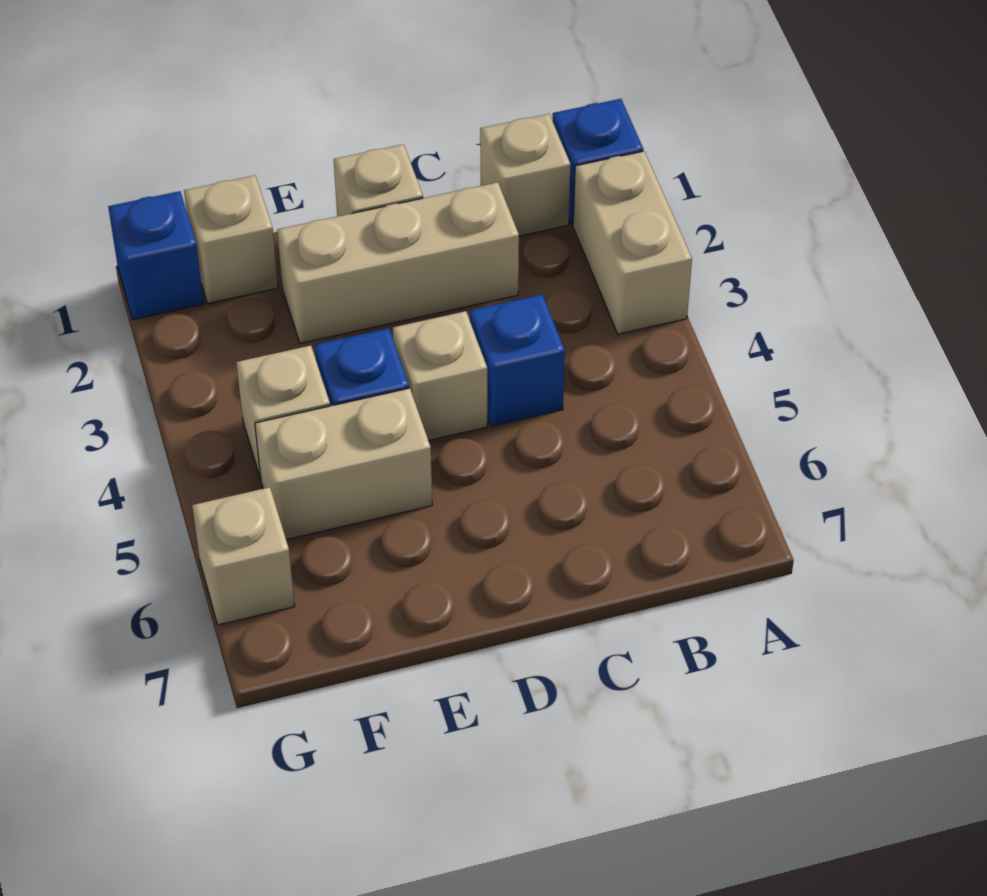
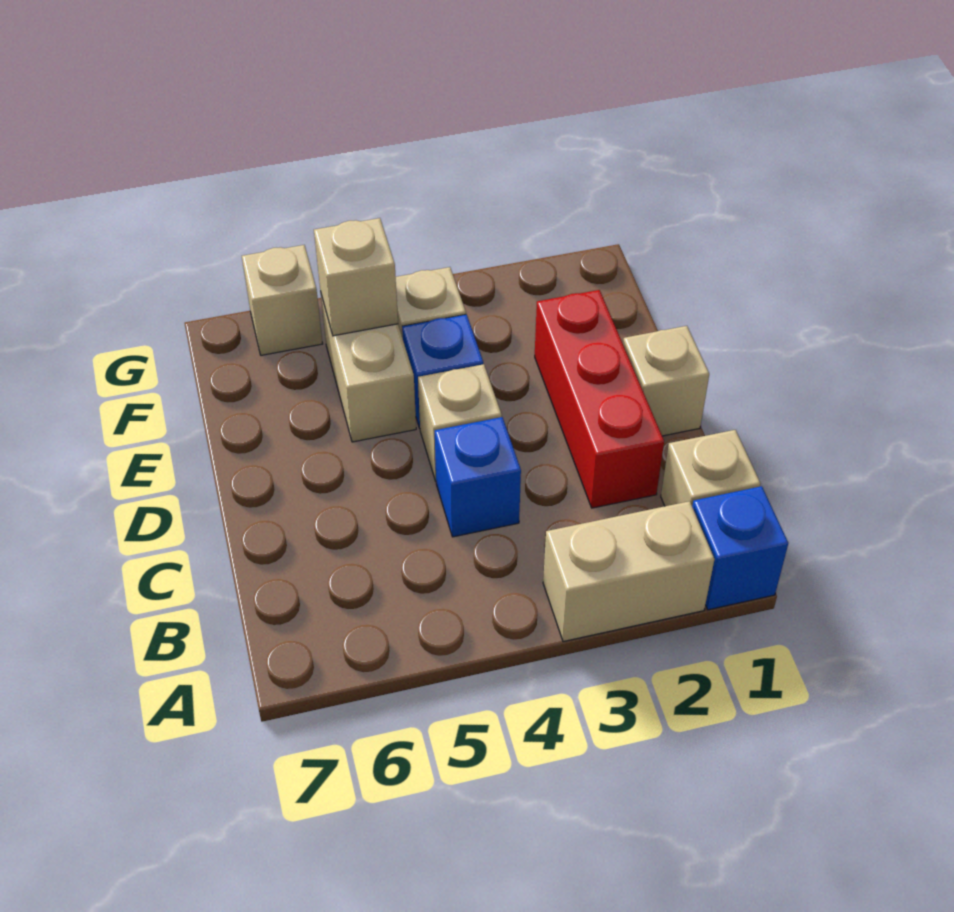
tan 1x3 brick [277,182,519,343] -> red 1x3 brick [535,290,664,508]
tan 1x1 brick [184,176,278,303] -> tan 1x1 brick moved to [314,218,398,336]
blue 1x1 brick [108,191,204,320] -> none

